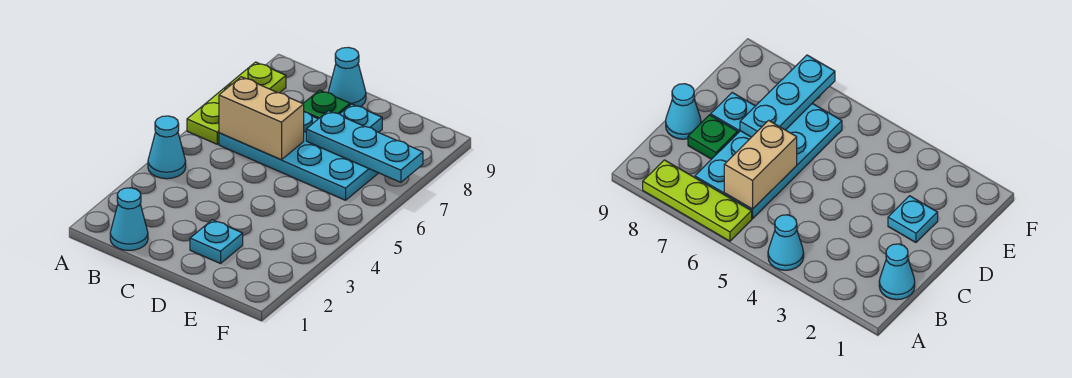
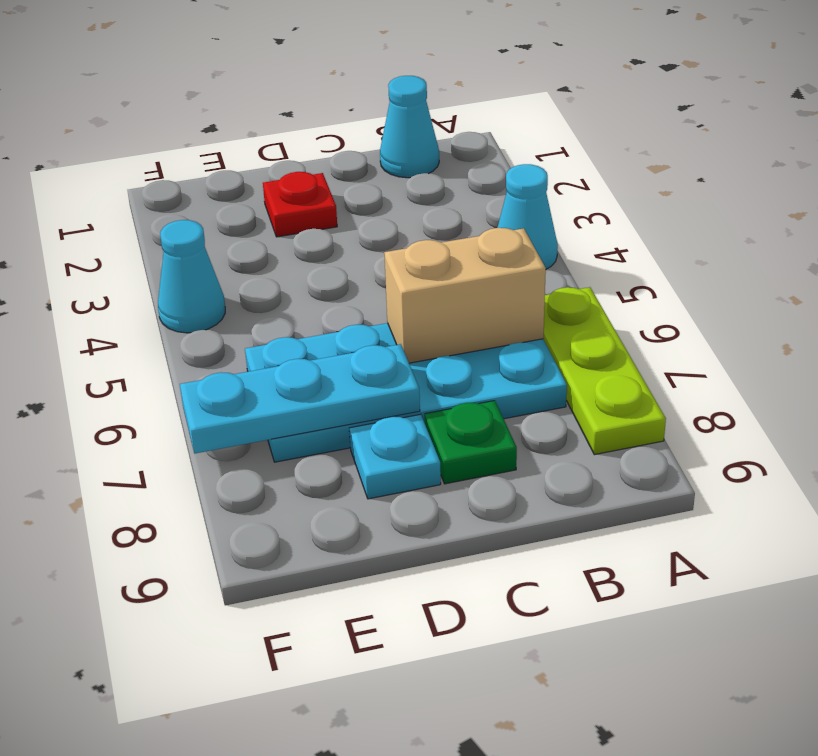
cyan 1x1 cone [328,47,366,107] -> cyan 1x1 cone moved to [158,220,225,333]
cyan 1x1 plate [190,220,243,263] -> red 1x1 plate [263,172,337,237]

